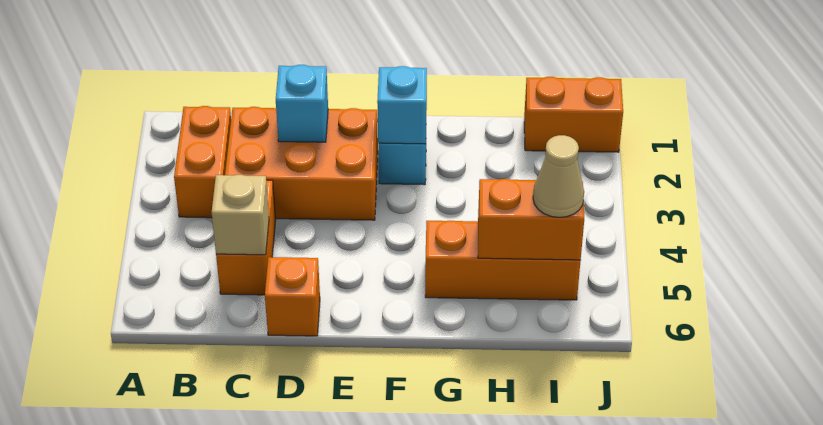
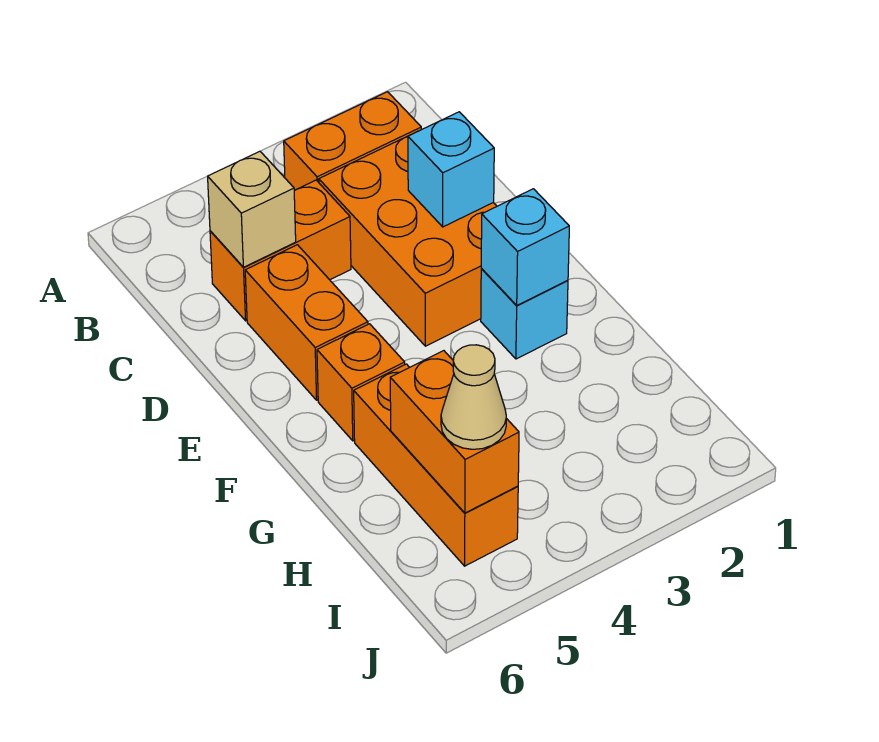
orange 1x1 brick [265,257,320,336] -> orange 1x1 brick moved to [317,324,405,441]
orange 1x2 brick [524,77,623,152] -> orange 1x2 brick moved to [245,245,368,400]

